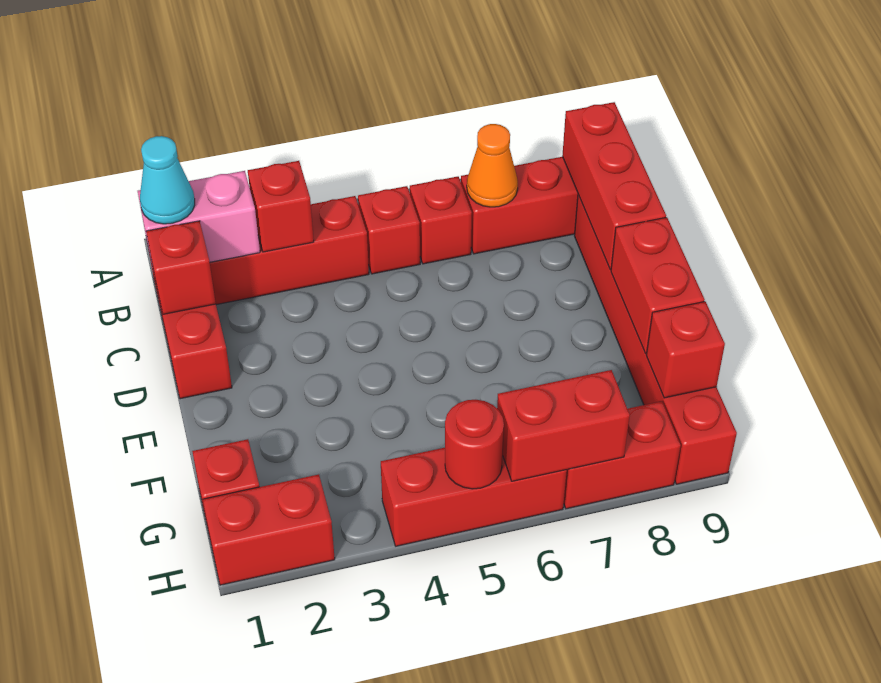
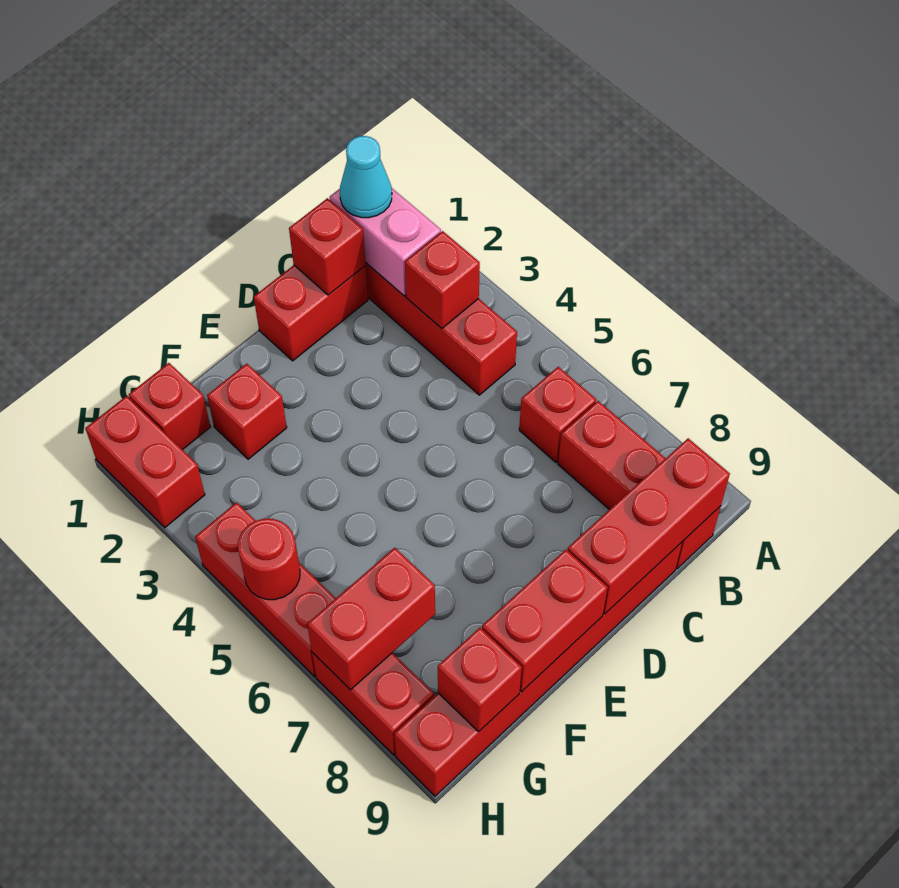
red 1x1 brick [358,186,420,274] -> red 1x1 brick moved to [207,364,287,459]
orange 1x1 cone [467,124,518,207] -> none
red 1x2 brick [497,370,630,481] -> red 1x2 brick turned to [307,548,435,690]

